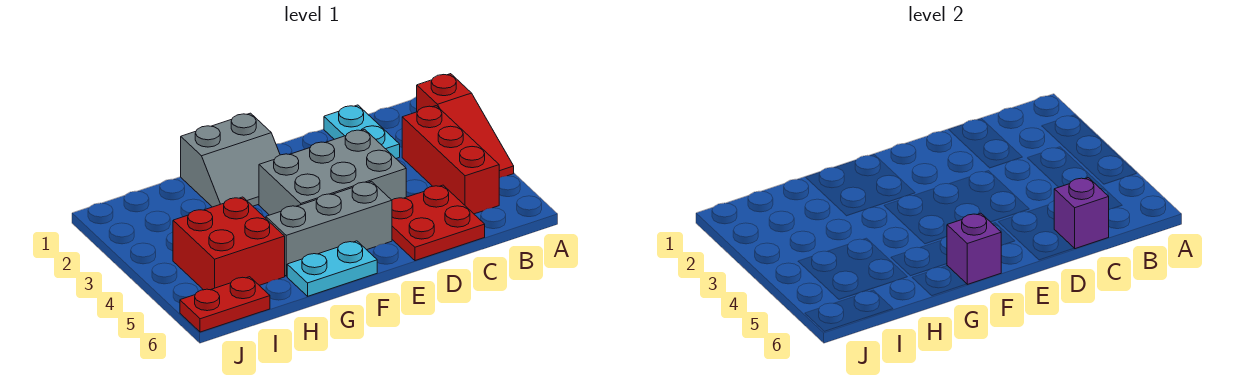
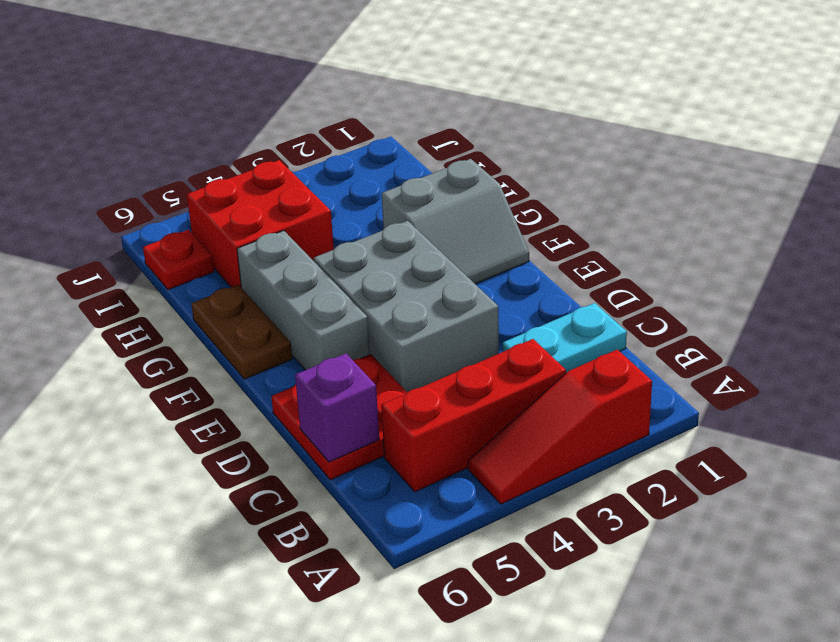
grey 2x2 slope [181,113,280,207] -> grey 2x2 slope turned to [382,159,529,284]
cyan 1x2 plate [287,241,377,296] -> brown 1x2 plate [191,285,292,379]
purple 1x1 brick [947,213,1002,284] -> none
red 1x2 plate [180,277,270,332] -> red 1x1 plate [143,230,214,290]

